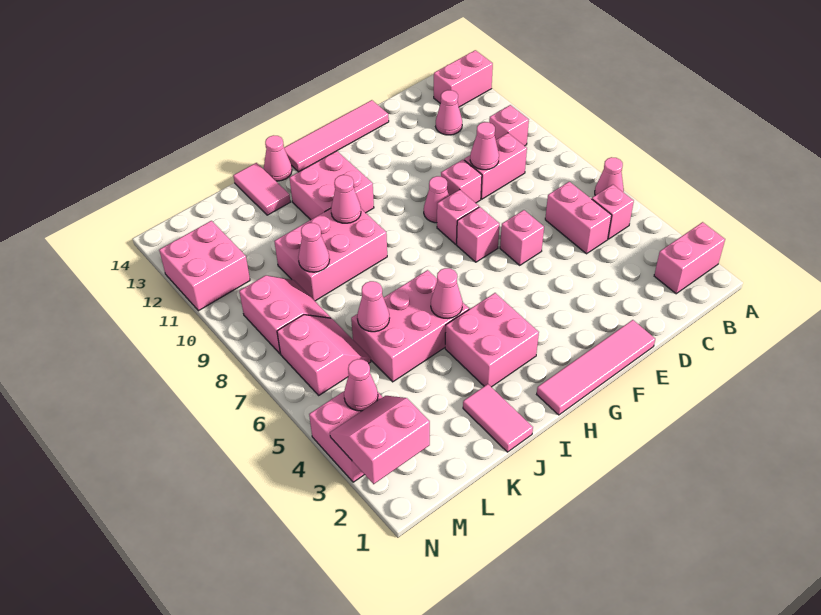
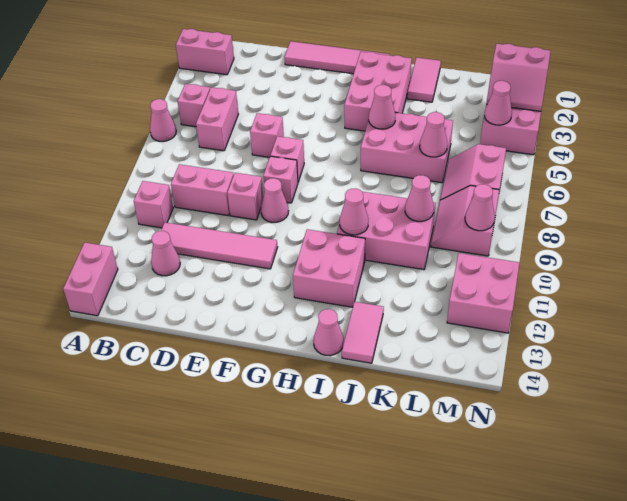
pink 1x2 brick [434,50,493,107] -> pink 1x2 brick turned to [63,242,118,316]
pink 1x1 cone [470,122,499,170] -> pink 1x1 cone moved to [465,184,495,231]
pink 1x4 tile [284,100,389,172] -> pink 1x4 tile moved to [161,222,278,269]
pink 2x2 brick [445,293,539,387] -> pink 2x3 brick [344,52,412,131]

